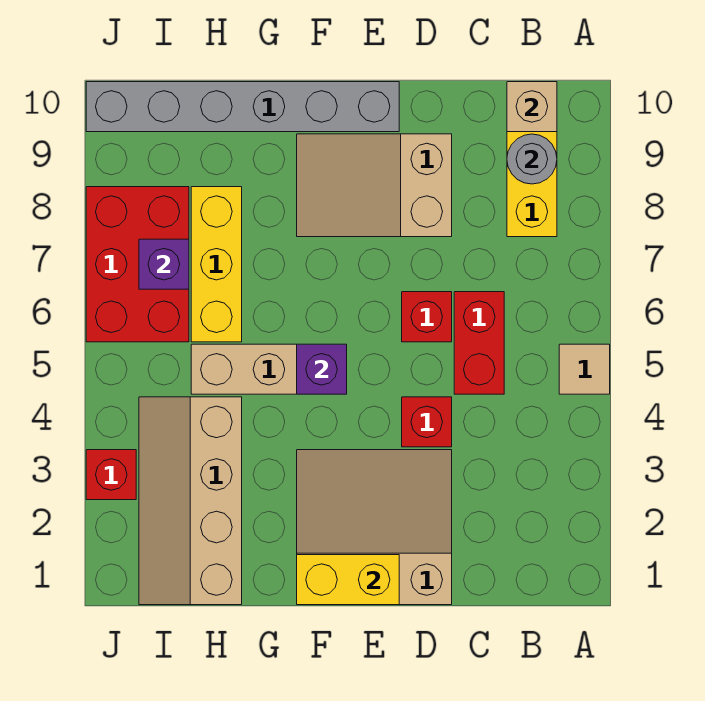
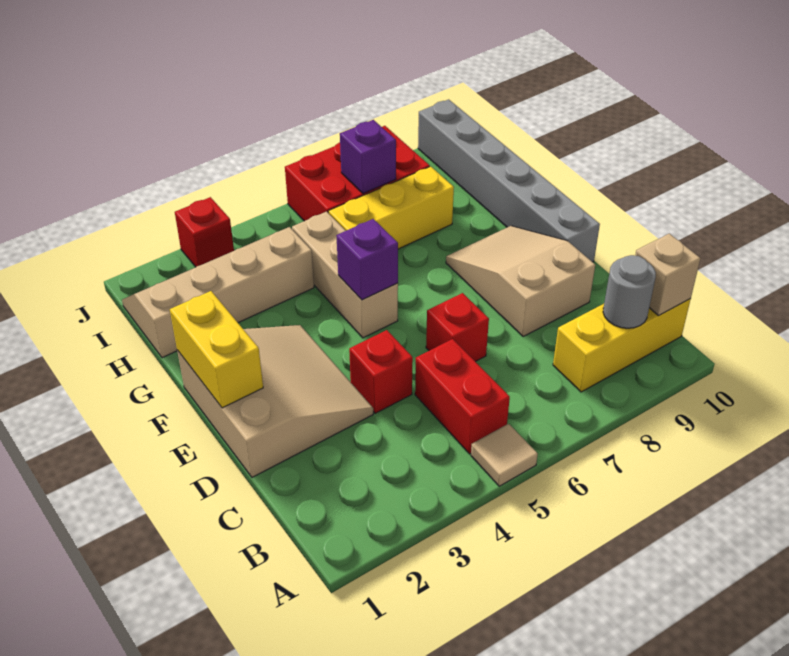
red 1x2 brick [454,292,504,394] -> red 1x2 brick turned to [415,339,510,454]

